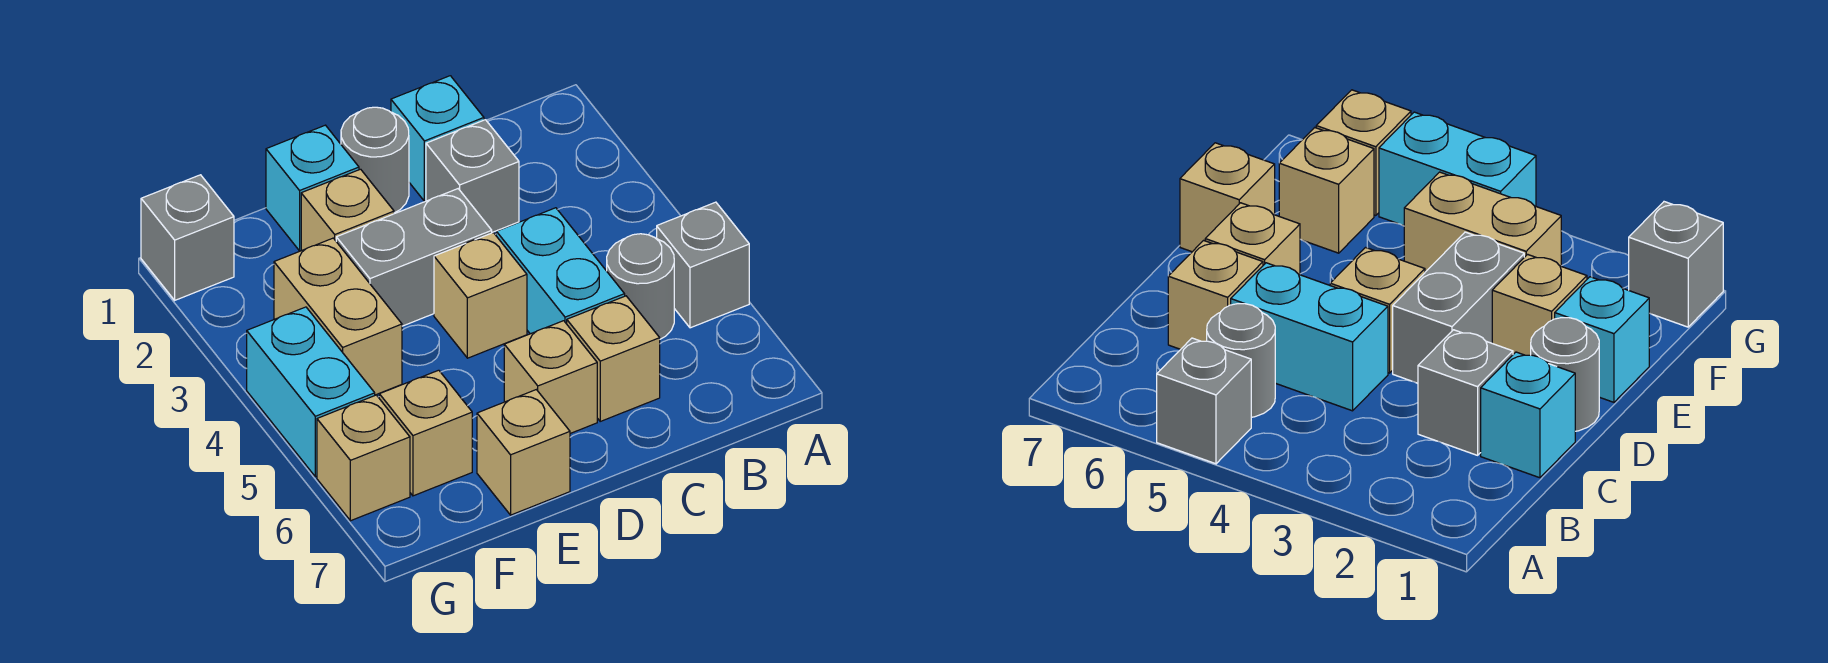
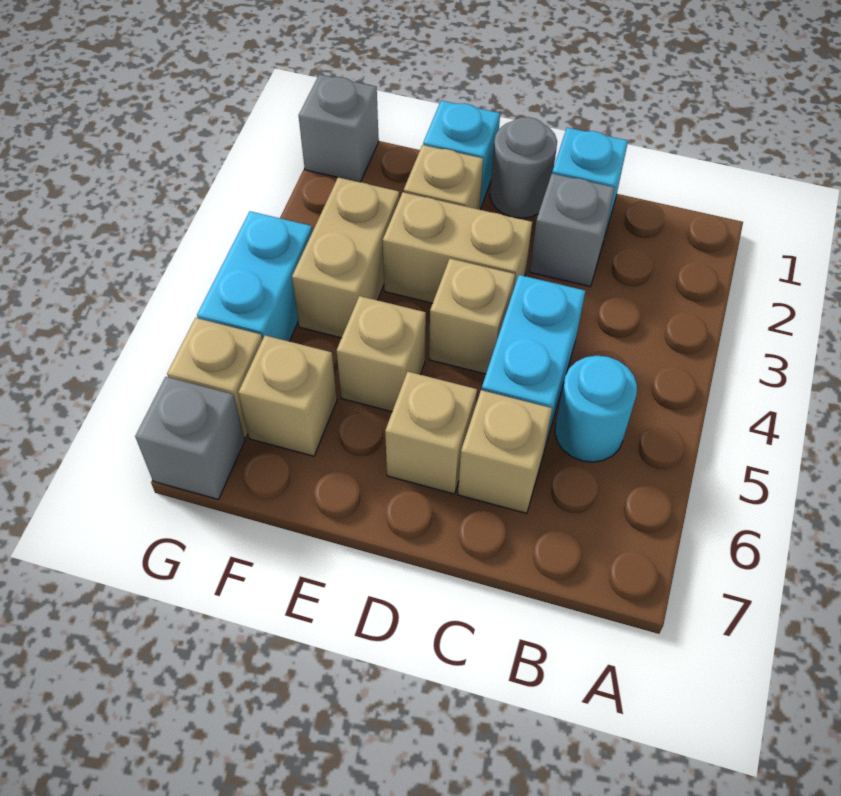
grey 1x1 brick [657,202,749,328] -> grey 1x1 brick moved to [135,377,245,499]
grey 1x1 round brick [607,234,674,339] -> cyan 1x1 round brick [555,356,637,462]
grey 1x2 brick [336,189,492,326] -> tan 1x2 brick [383,192,532,303]
tan 1x1 brick [477,390,570,515] -> tan 1x1 brick moved to [337,296,426,412]

